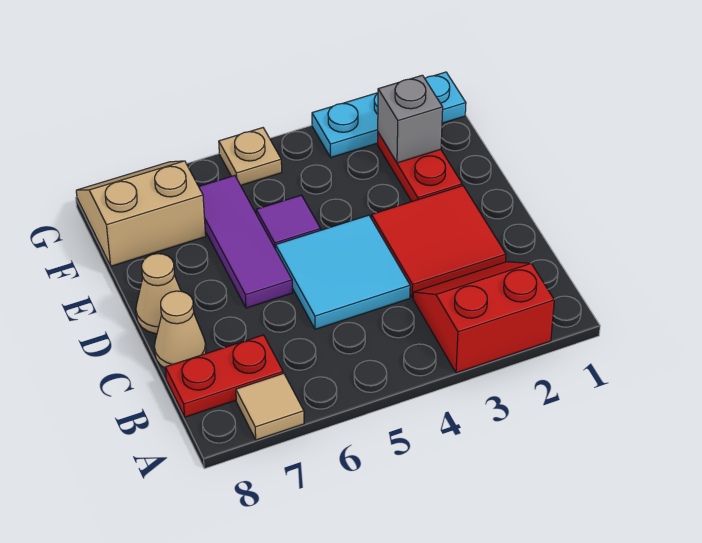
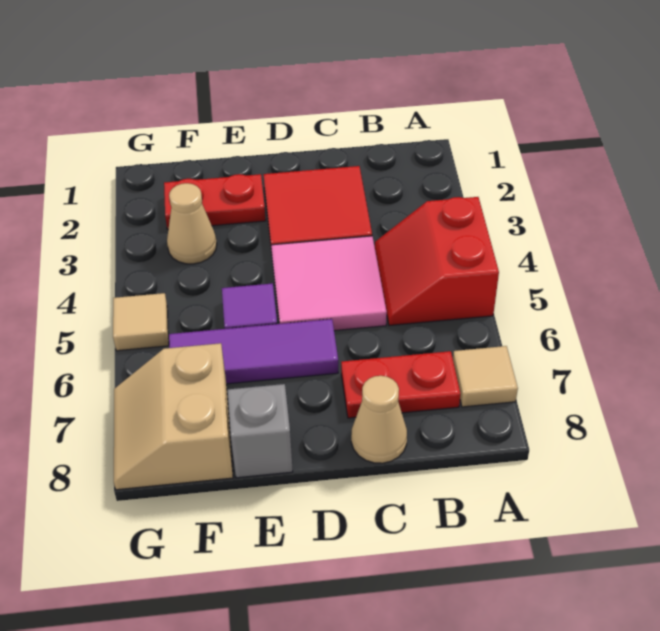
red 2x2 slope [413,262,554,373] -> red 2x2 slope moved to [375,197,499,326]
red 1x2 plate [165,335,283,417] -> red 1x2 plate turned to [341,351,460,418]
cyan 2x2 tile [276,215,410,329] -> pink 2x2 tile [271,236,387,331]
tan 1x1 cone [136,254,181,334] -> tan 1x1 cone moved to [167,183,217,264]
grey 1x1 brick [378,75,443,163] -> grey 1x1 brick moved to [227,384,293,478]
cyan 1x3 plate [312,72,466,157] -> none
tan 1x1 plate [219,128,282,185] -> tan 1x1 tile [113,293,169,351]

